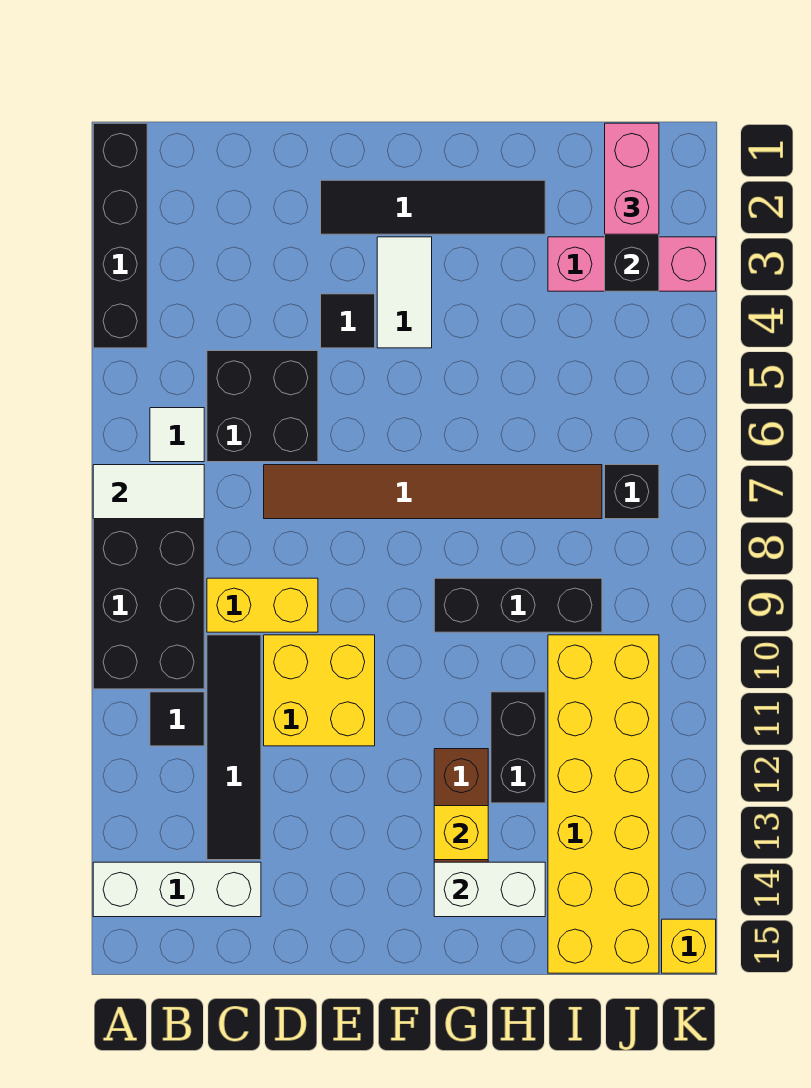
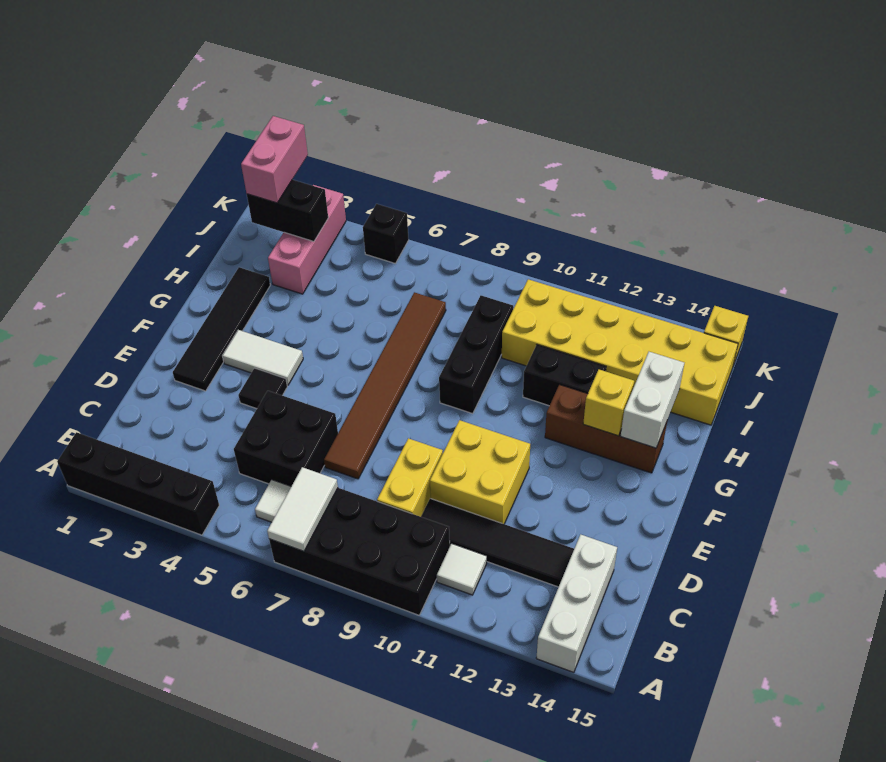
black 1x1 tile [150,692,204,746] -> white 1x1 tile [437,544,487,595]
pink 1x2 brick [605,123,659,234] -> pink 1x2 brick turned to [241,116,308,203]
black 1x1 brick [605,465,659,519] -> black 1x1 brick moved to [363,204,409,263]

